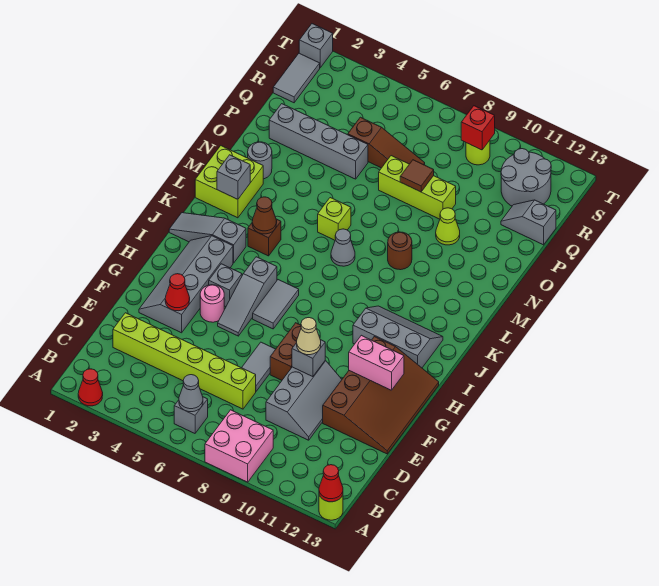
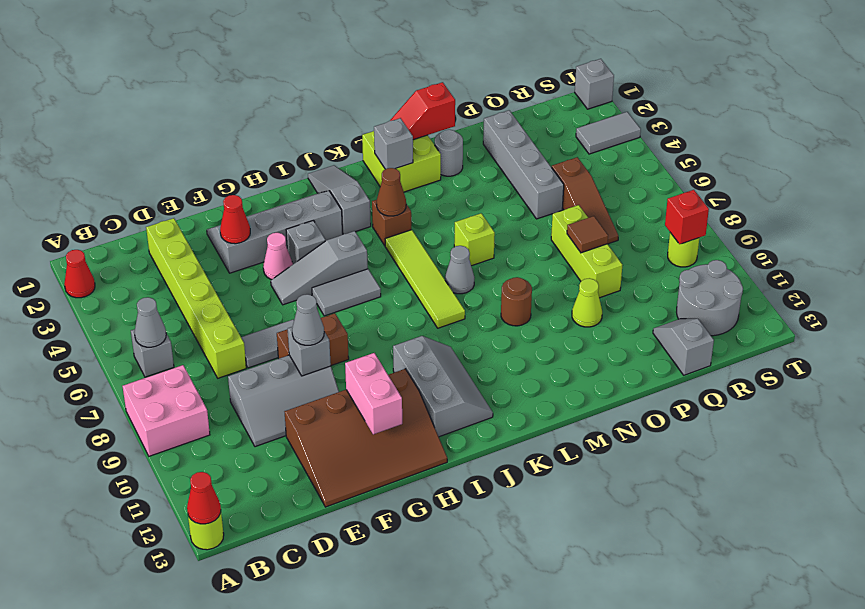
tan 1x1 cone [297,318,321,355] -> grey 1x1 cone [292,294,324,345]
pink 1x1 round brick [200,285,224,322] -> pink 1x1 cone [263,233,293,280]
none -> lime 1x4 tile [385,230,465,328]
none -> red 1x2 slope [390,82,455,140]
grey 1x2 tile [273,53,320,103] -> grey 1x2 tile moved to [576,112,641,154]

